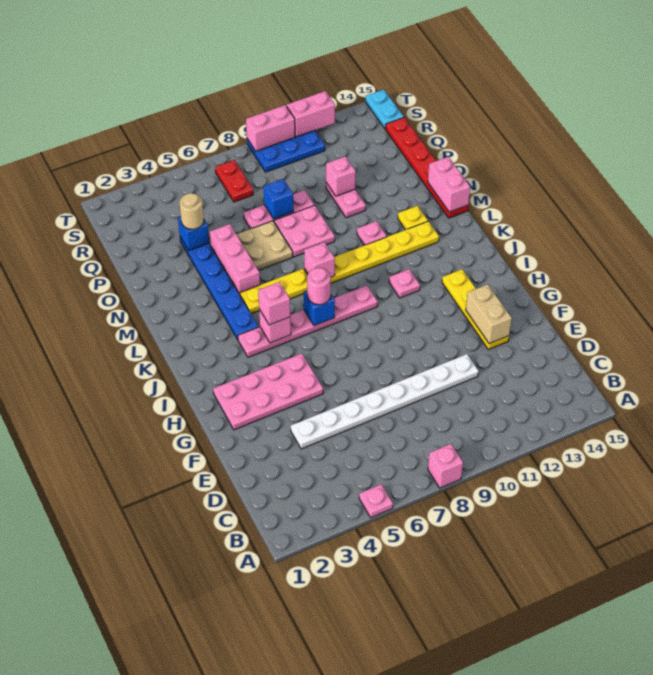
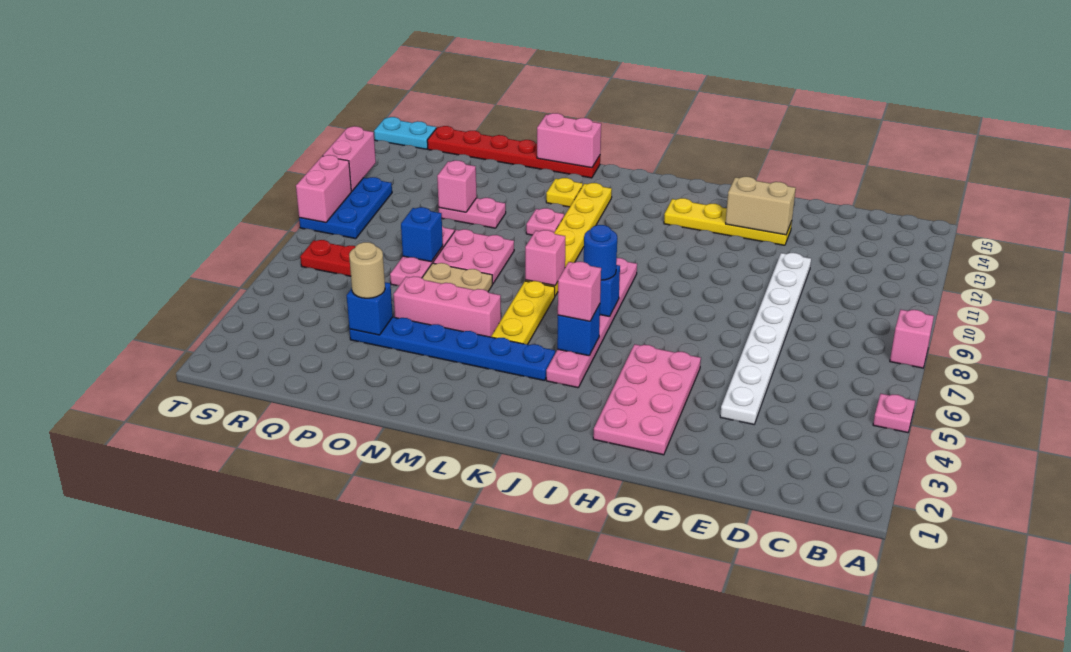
pink 1x1 brick [259,309,291,343] -> blue 1x1 brick [557,304,600,356]
pink 1x1 round brick [307,268,331,305] -> blue 1x1 round brick [584,225,617,280]
pink 1x1 plate [389,269,420,298] -> none

